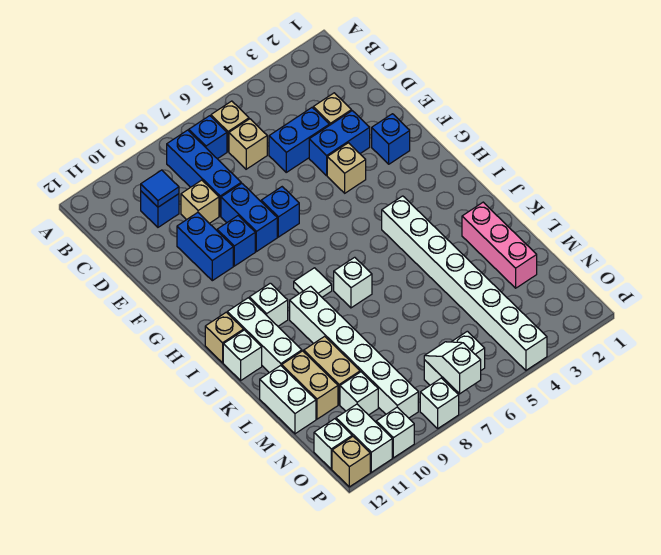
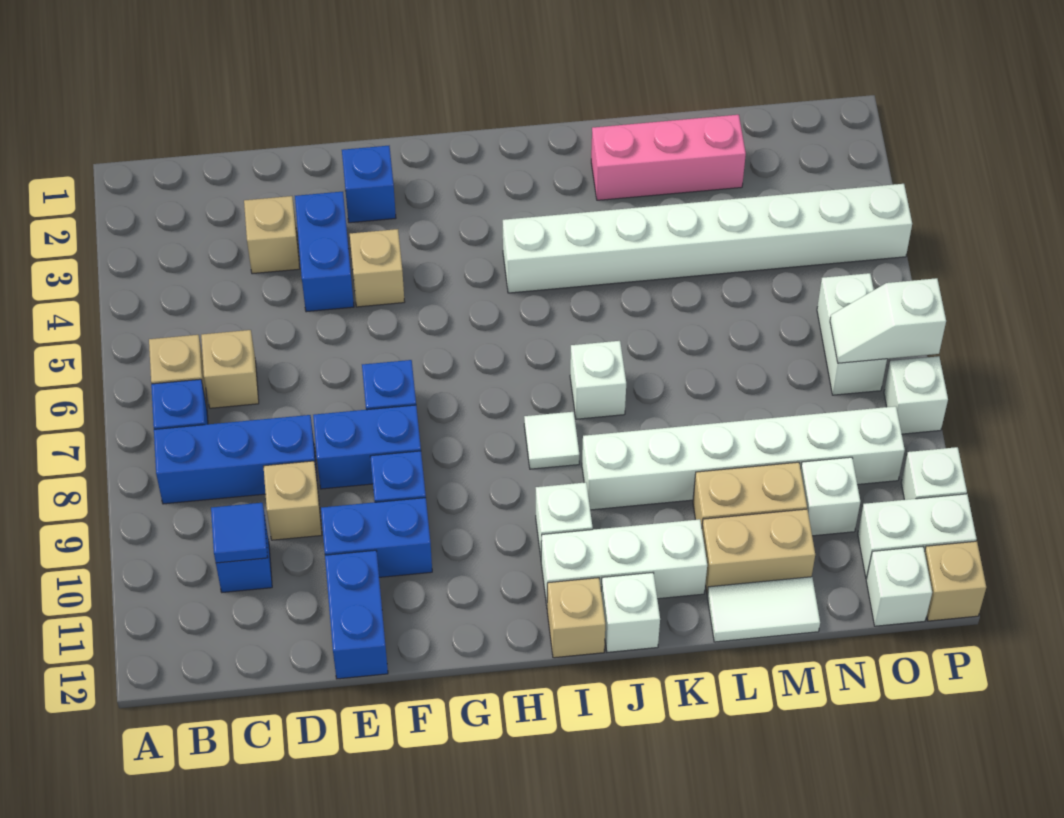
blue 1x2 brick [269,108,329,172] -> blue 1x2 brick moved to [325,550,388,679]
white 1x2 brick [260,366,316,434] -> white 1x2 tile [707,577,820,642]

